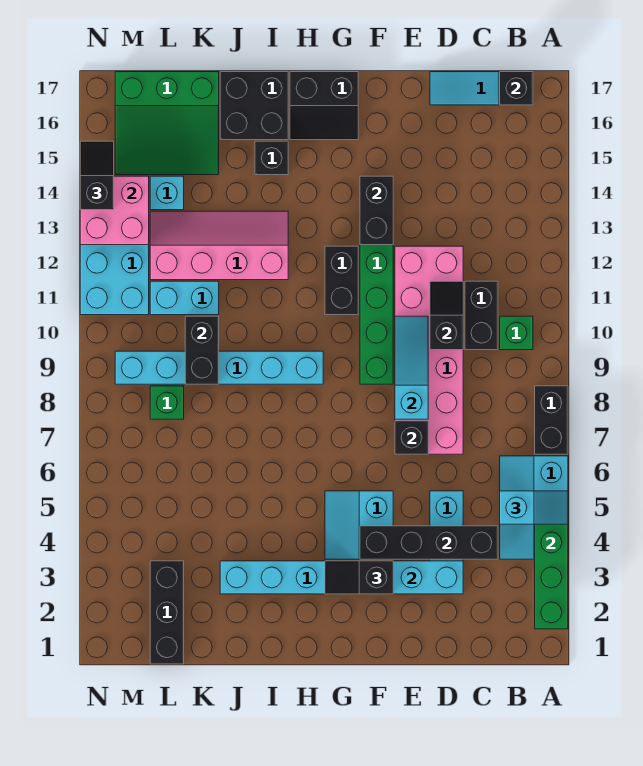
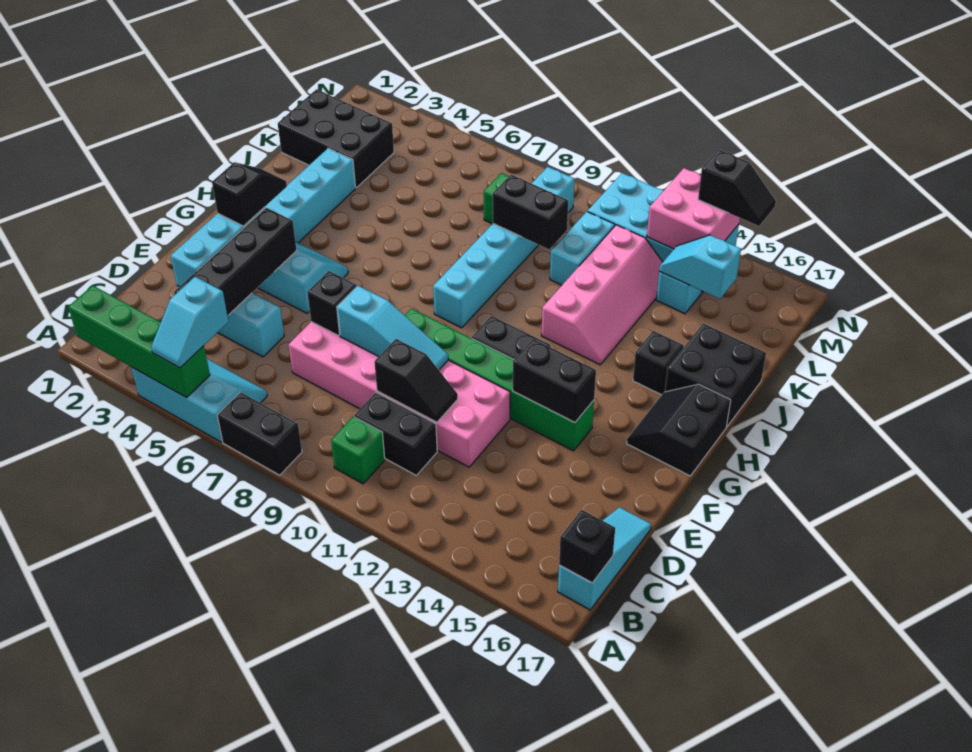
green 3x3 slope [115,72,219,175] -> none
black 1x3 brick [150,561,184,664] -> black 2x3 brick [278,89,394,188]
none -> cyan 1x2 slope [659,235,741,299]

